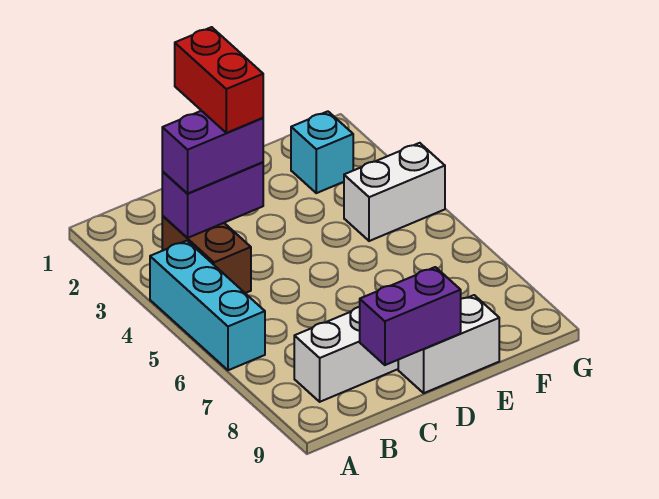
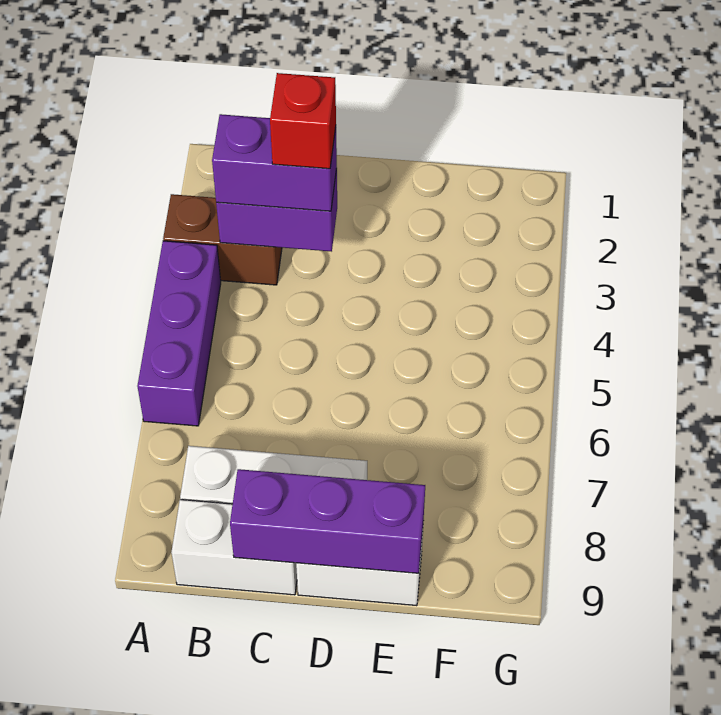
cyan 1x3 brick [150,241,265,370] -> purple 1x3 brick [137,241,221,426]
brown 1x2 brick [162,216,251,293] -> brown 1x2 brick turned to [163,194,282,285]
red 1x2 brick [175,27,263,133] -> red 1x1 brick [270,73,336,169]
purple 1x2 brick [360,267,461,365] -> purple 1x3 brick [230,469,425,573]
cyan 1x1 brick [291,111,353,193] -> none
white 1x2 brick [344,143,445,241] -> white 1x2 brick moved to [172,500,297,595]

